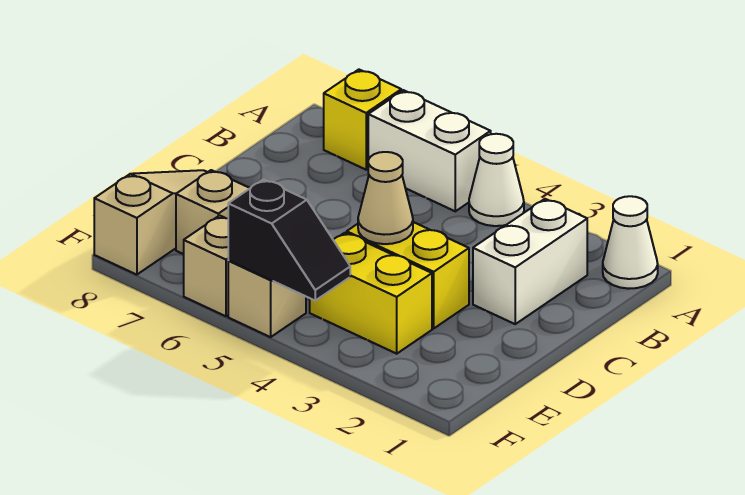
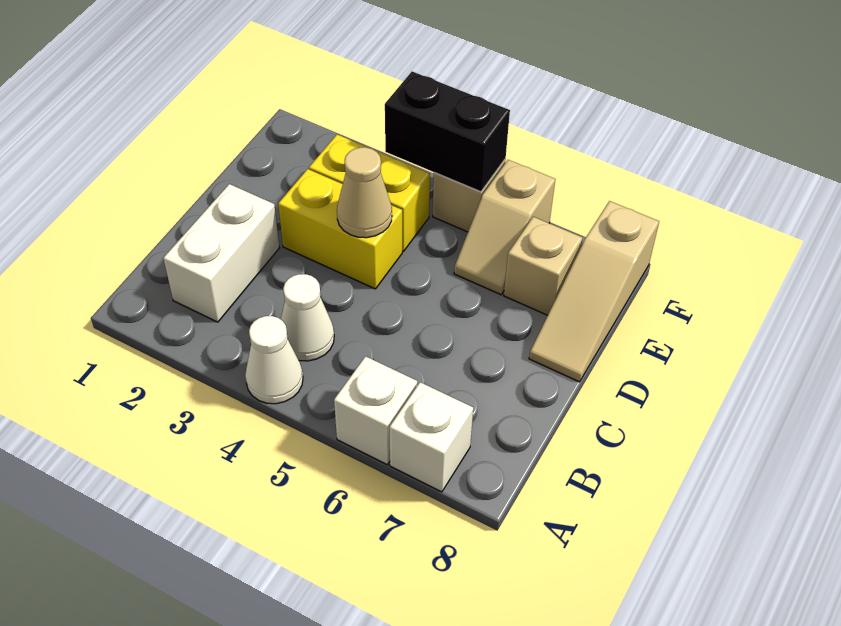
white 1x1 cone [603,196,658,289] -> white 1x1 cone moved to [281,274,334,361]
white 1x2 brick [368,90,491,211] -> white 1x1 brick [334,356,417,465]
yellow 1x1 brick [324,70,401,170] -> white 1x1 brick [389,382,473,492]
black 1x2 slope [228,180,350,300] -> black 1x2 brick [385,71,510,192]

